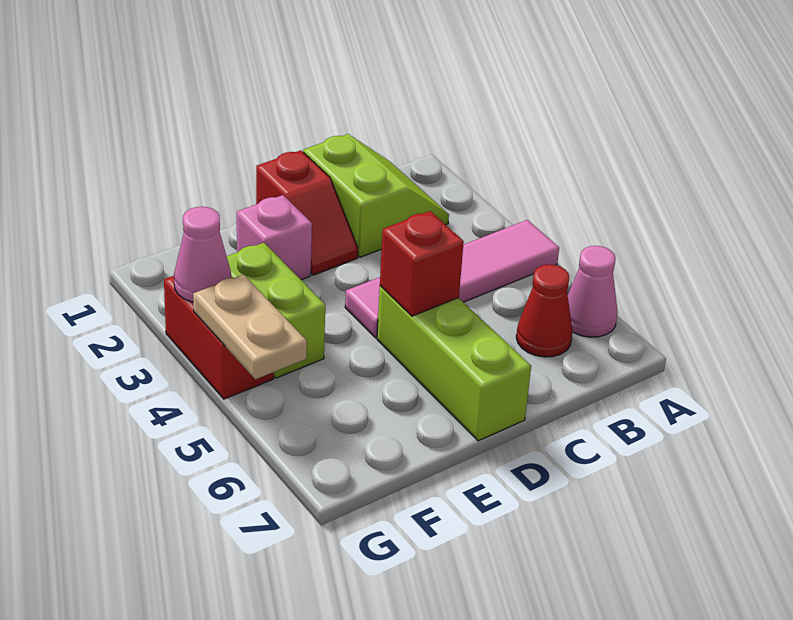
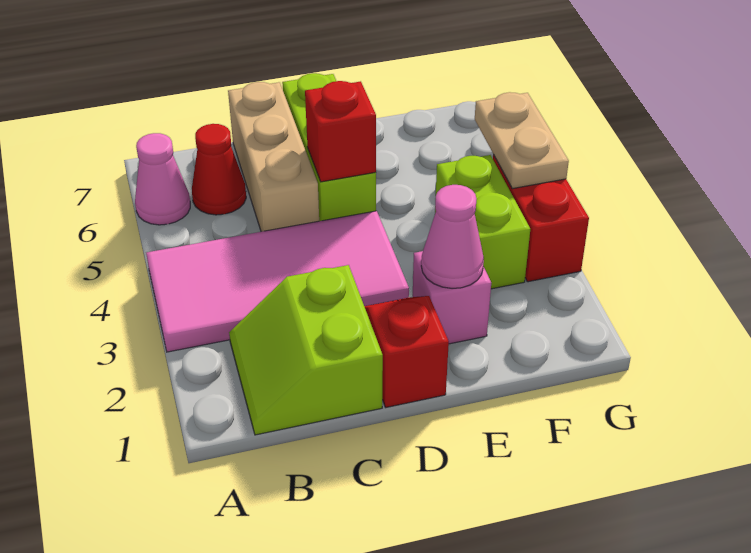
pink 1x4 tile [345,220,559,338] -> pink 2x4 tile [146,211,409,352]
none -> tan 1x3 brick [228,82,319,232]
pink 1x1 cone [174,207,231,302] -> pink 1x1 cone moved to [421,185,484,288]

